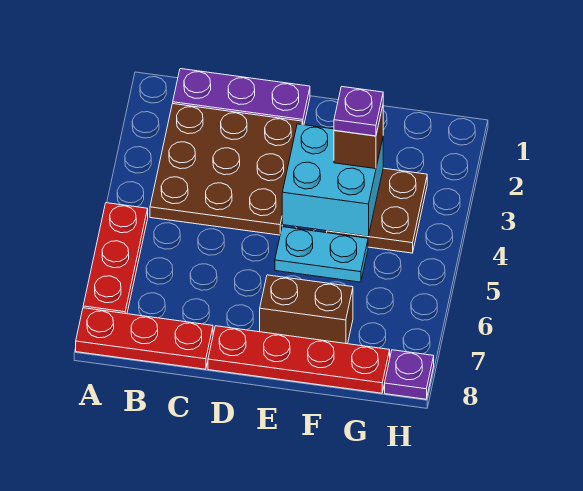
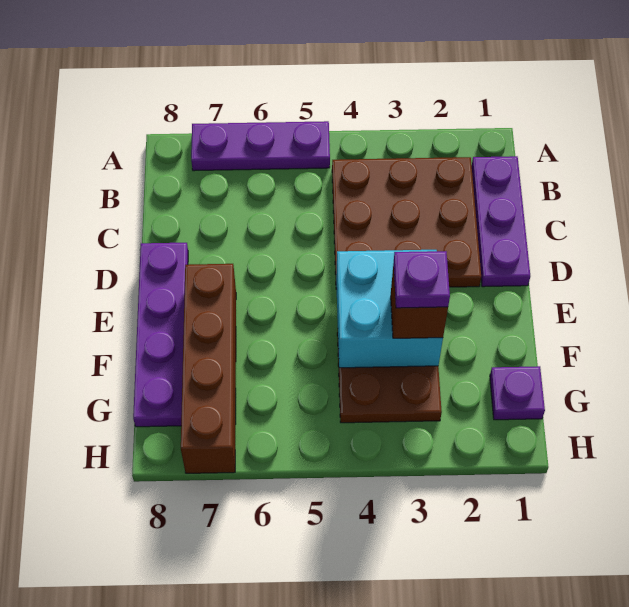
red 1x3 plate [83,203,148,314] -> purple 1x3 plate [191,121,330,171]
red 1x3 plate [76,308,213,369] -> none
red 1x4 plate [208,326,390,393] -> purple 1x4 plate [133,243,188,427]
cyan 1x2 plate [275,227,368,282] -> none
brown 1x2 brick [260,275,353,344] -> brown 1x4 brick [181,264,236,473]
purple 1x1 plate [385,350,434,399] -> purple 1x1 plate moved to [490,366,545,420]

